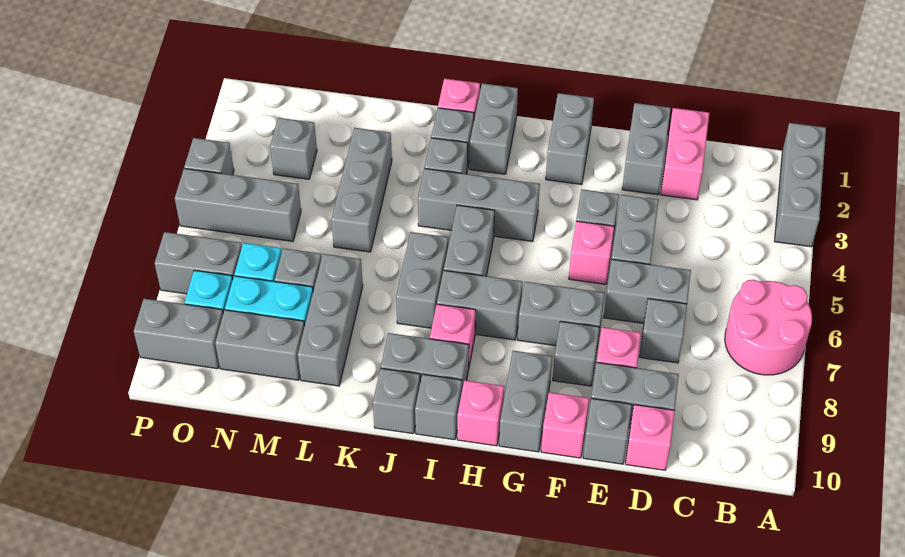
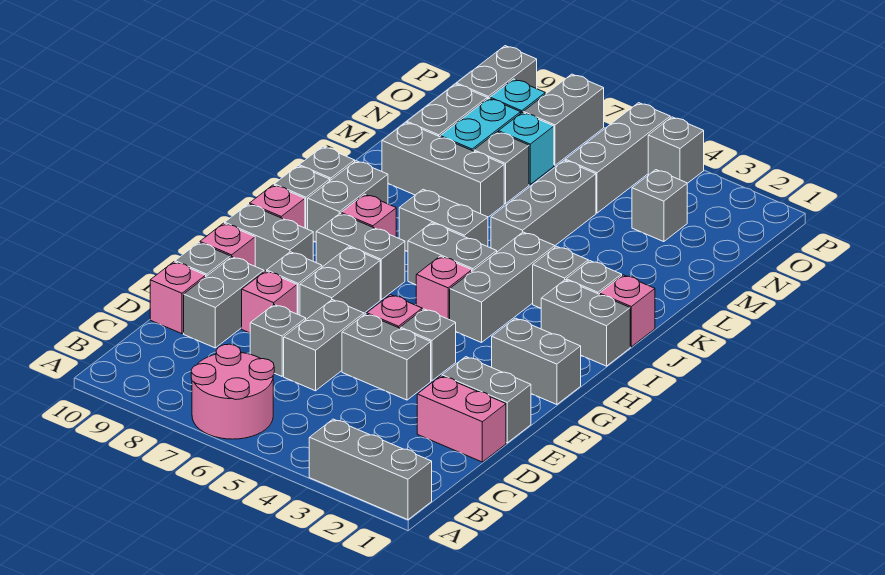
none -> pink 1x1 brick [416,256,472,320]
grey 1x2 brick [437,270,523,340] -> grey 1x2 brick turned to [316,214,405,300]
grey 1x3 brick [331,128,392,252] -> grey 1x3 brick turned to [491,160,596,252]

